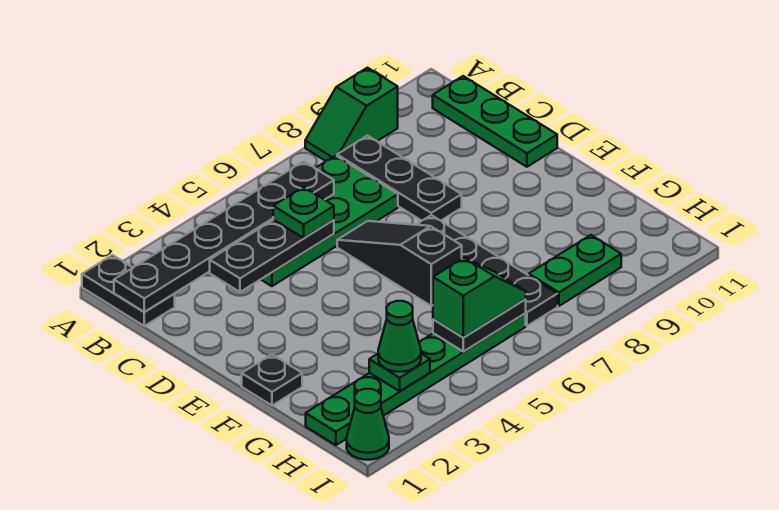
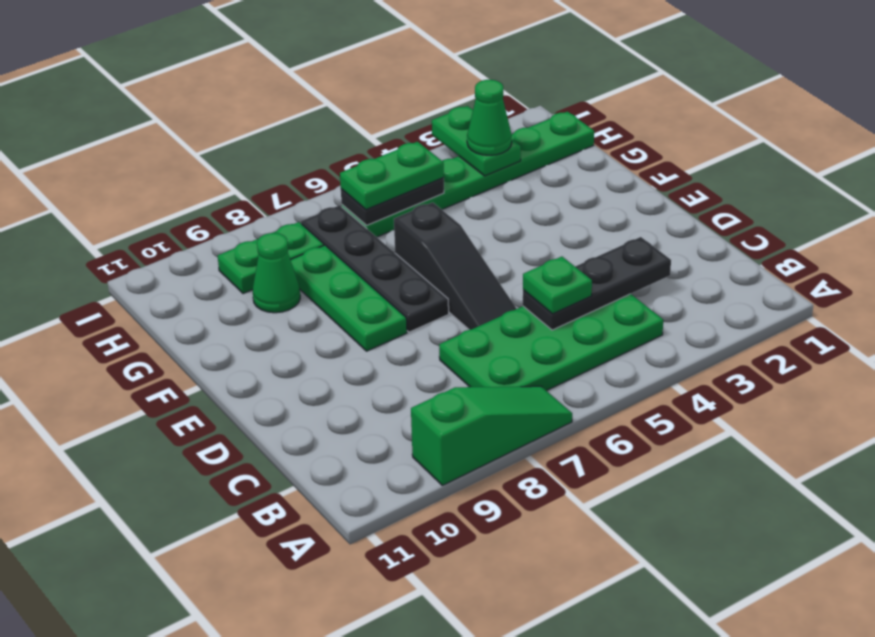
black 1x2 plate [82,255,175,326] -> none
green 1x2 slope [305,68,398,161] -> green 1x3 slope [411,386,572,485]
black 1x6 plate [114,161,334,312] -> none
black 1x3 plate [337,136,462,221] -> none
green 1x3 plate [433,76,557,167] -> green 1x3 plate moved to [291,245,407,351]
black 1x1 plate [242,355,302,405] -> none
green 1x1 plate [369,354,430,391] -> green 1x2 plate [432,106,521,176]
green 1x2 slope [433,258,526,337] -> green 1x2 plate [340,142,444,210]
green 1x1 cone [347,389,389,460] -> green 1x1 cone moved to [252,233,300,313]

